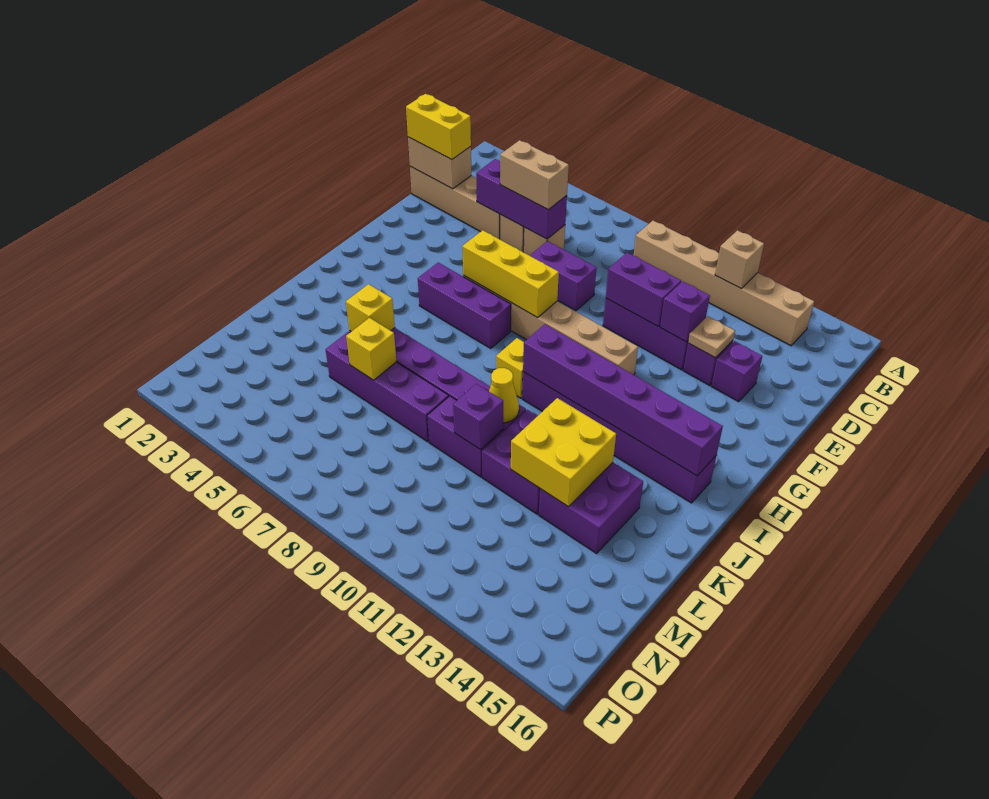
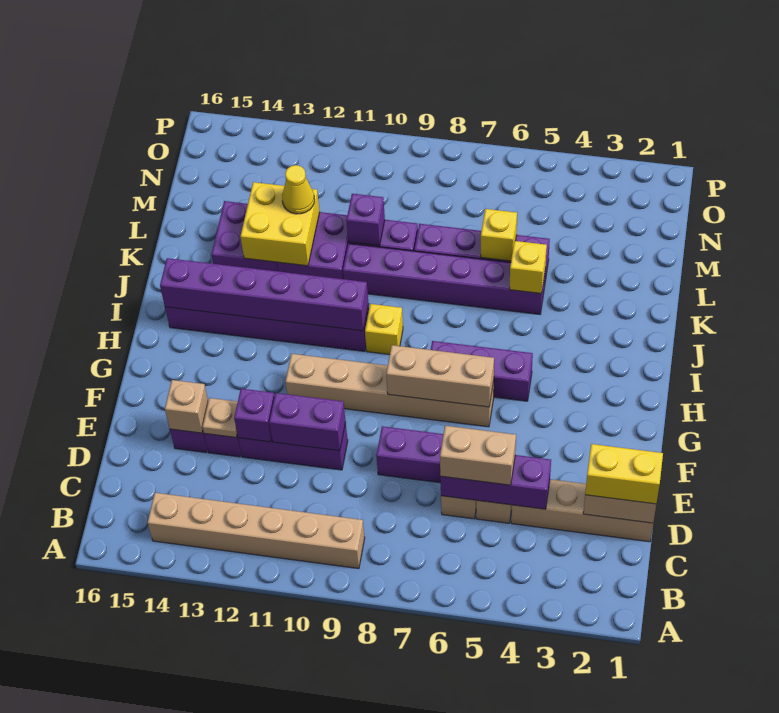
tan 1x1 brick [715,230,764,288] -> tan 1x1 brick moved to [165,380,208,433]
yellow 1x3 brick [462,230,559,318] -> tan 1x3 brick [386,345,494,407]
yellow 1x1 cone [489,368,519,423] -> yellow 1x1 cone moved to [282,165,314,214]

